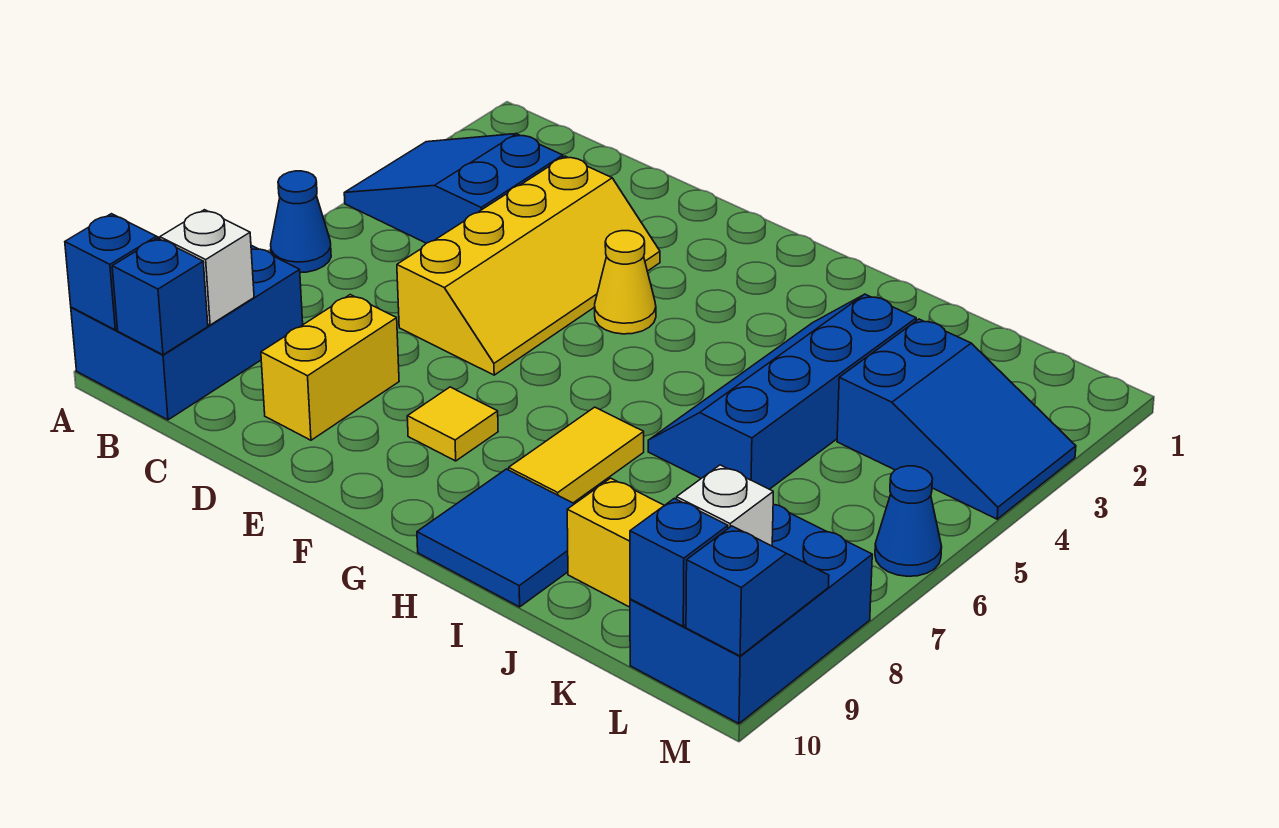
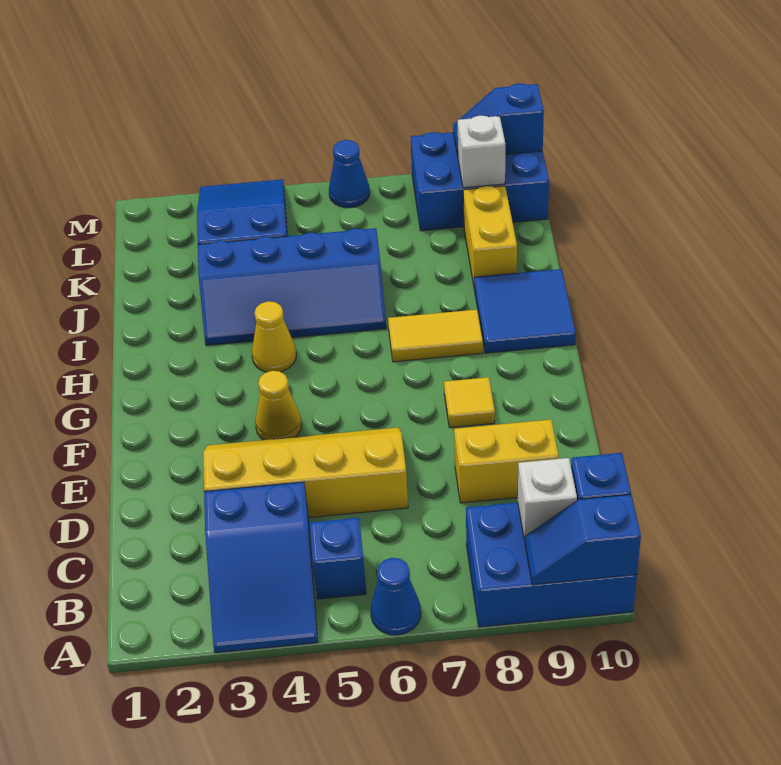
none -> yellow 1x1 cone [252,301,296,372]
blue 1x1 brick [630,498,728,626] -> blue 1x1 brick moved to [310,518,366,599]

